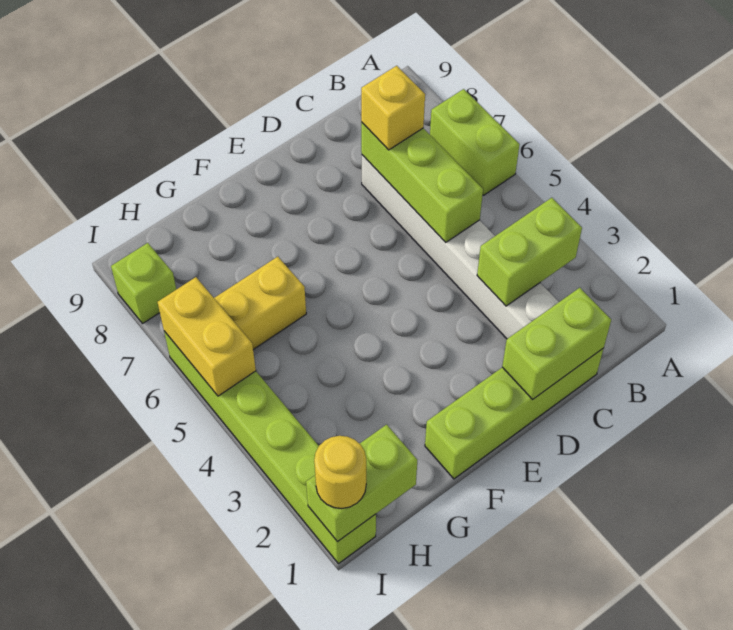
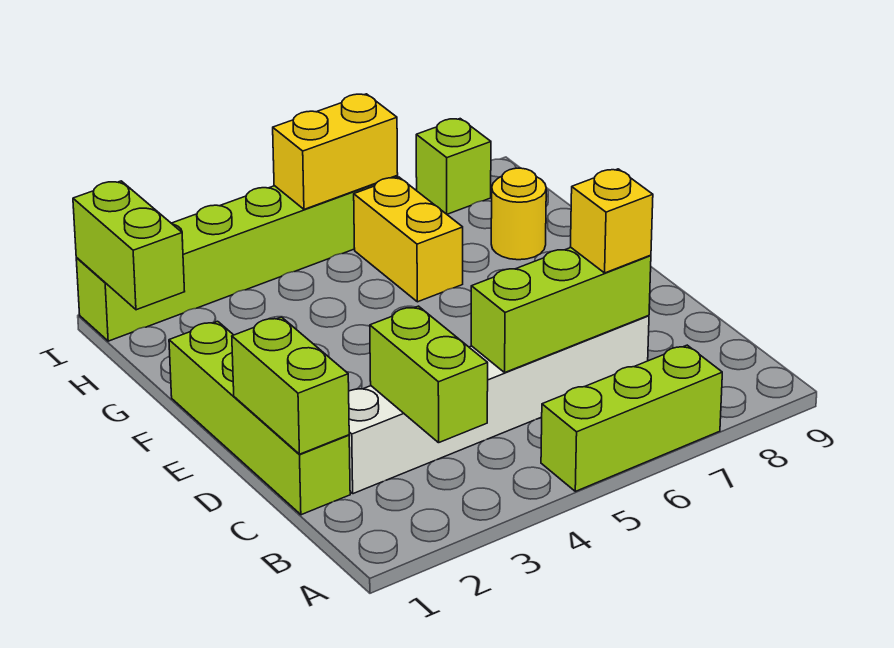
lime 1x2 brick [430,89,520,195] -> lime 1x3 brick [541,345,722,491]
yellow 1x1 round brick [314,436,366,509] -> yellow 1x1 round brick moved to [491,168,546,260]

